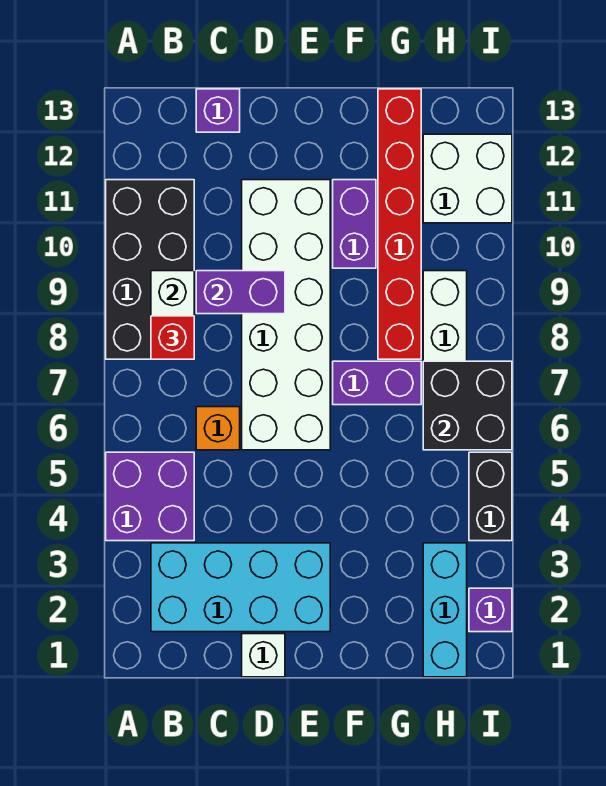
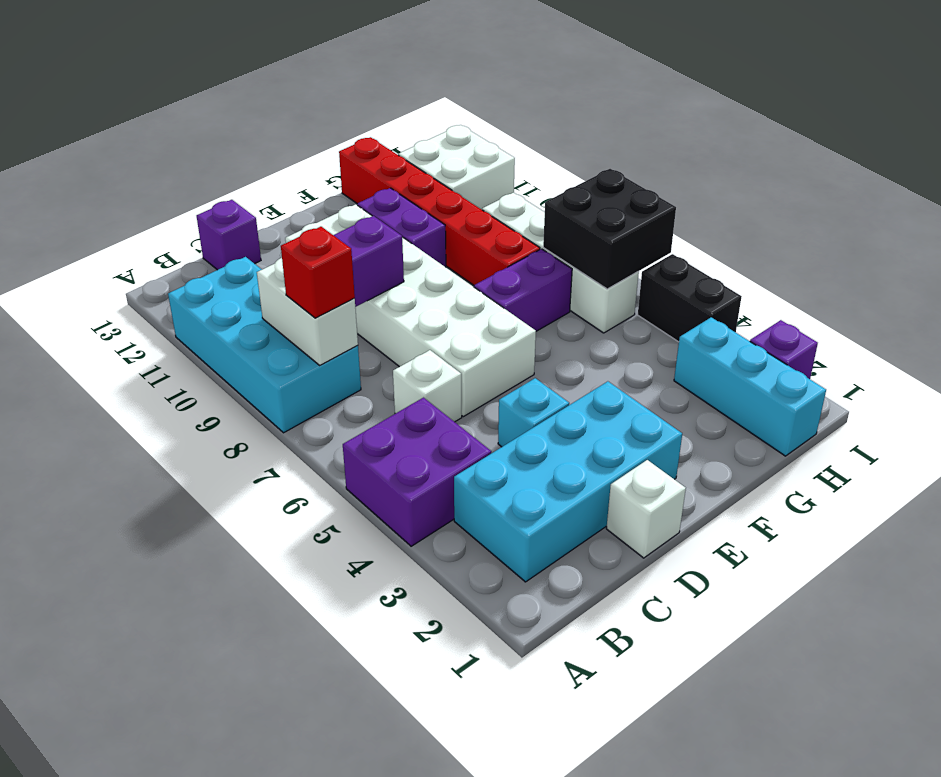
black 2x4 brick [106,180,194,359] -> cyan 2x4 brick [168,257,361,433]
orange 1x1 brick [196,407,240,450] -> white 1x1 brick [393,350,462,422]
none -> cyan 1x1 brick [498,378,569,447]

